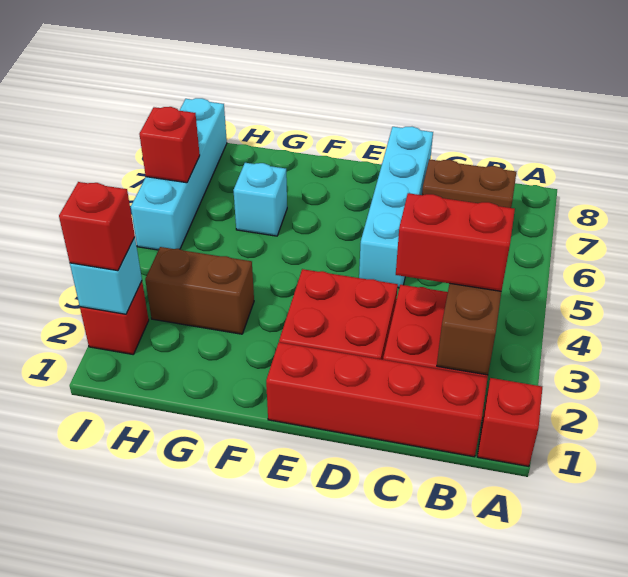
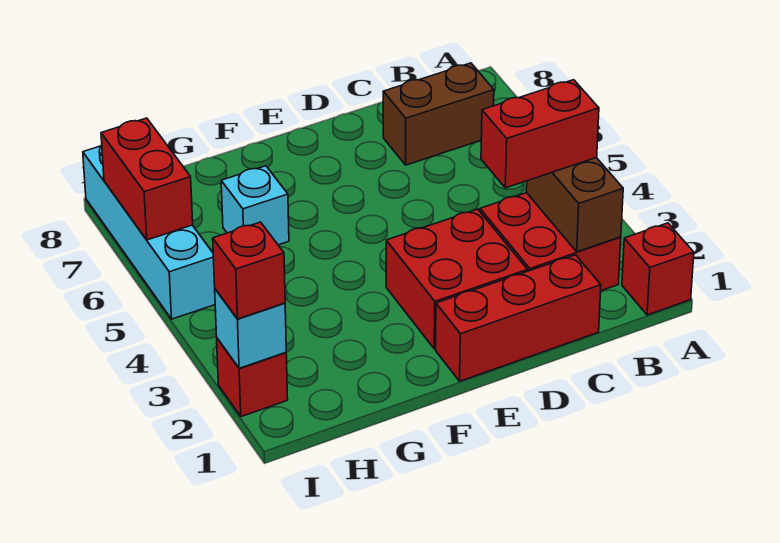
red 1x4 brick [266,342,488,457] -> red 1x3 brick [436,255,601,381]
cyan 1x4 brick [359,127,433,288] -> none
brown 1x2 brick [145,247,254,334] -> none
red 1x1 brick [139,107,200,183] -> red 1x2 brick [101,118,193,240]

